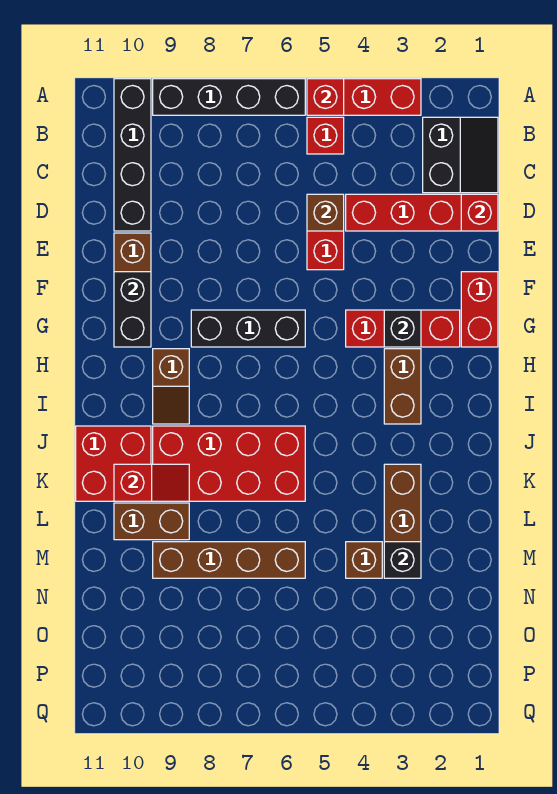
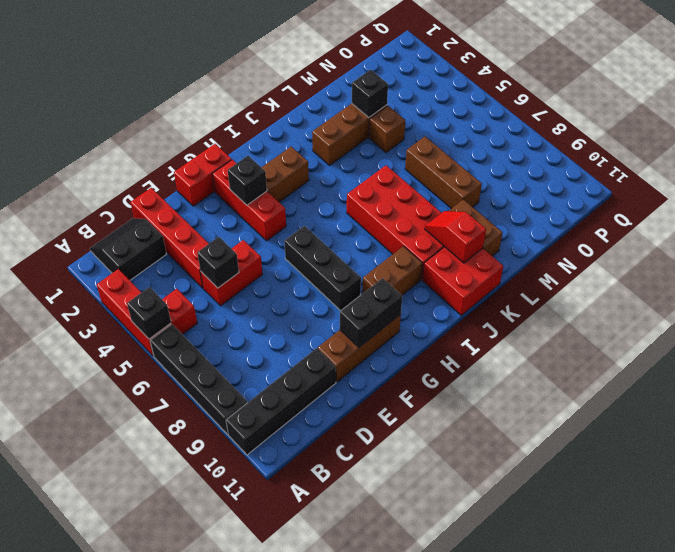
red 1x1 brick [307,79,344,115] -> black 1x1 brick [127,287,171,339]
red 1x1 brick [461,194,498,231] -> none
brown 1x1 brick [307,194,344,231] -> black 1x1 brick [197,237,239,288]
brown 1x2 slope [153,349,189,424] -> brown 1x2 brick [362,246,422,295]
brown 1x4 brick [153,542,305,578] -> brown 1x3 brick [405,137,482,209]

